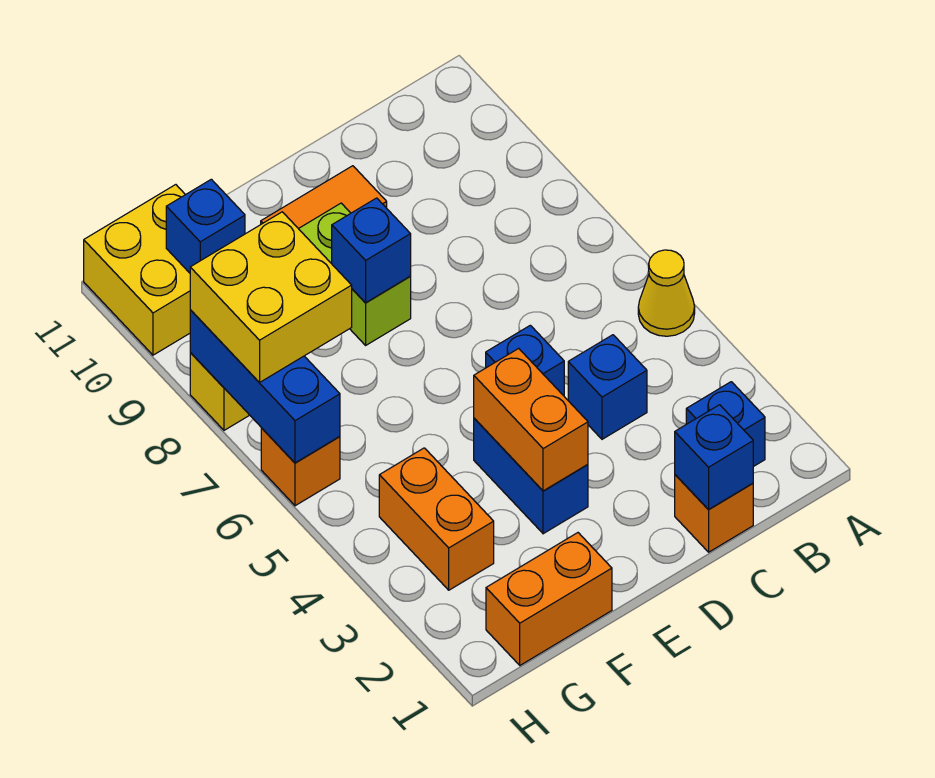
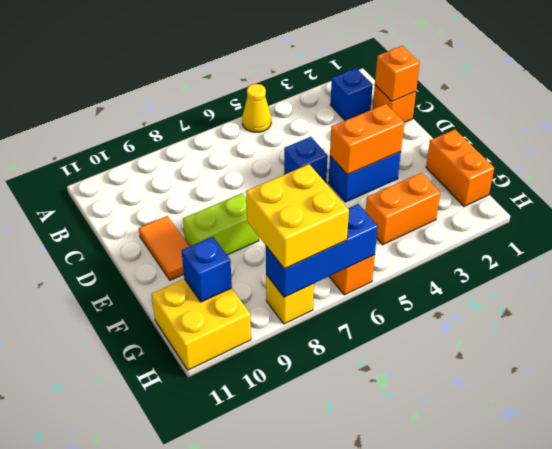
blue 1x1 brick [675,405,753,510] -> orange 1x1 brick [375,46,420,101]
blue 1x1 brick [568,335,647,439] -> none
blue 1x1 brick [332,198,411,303] -> none

